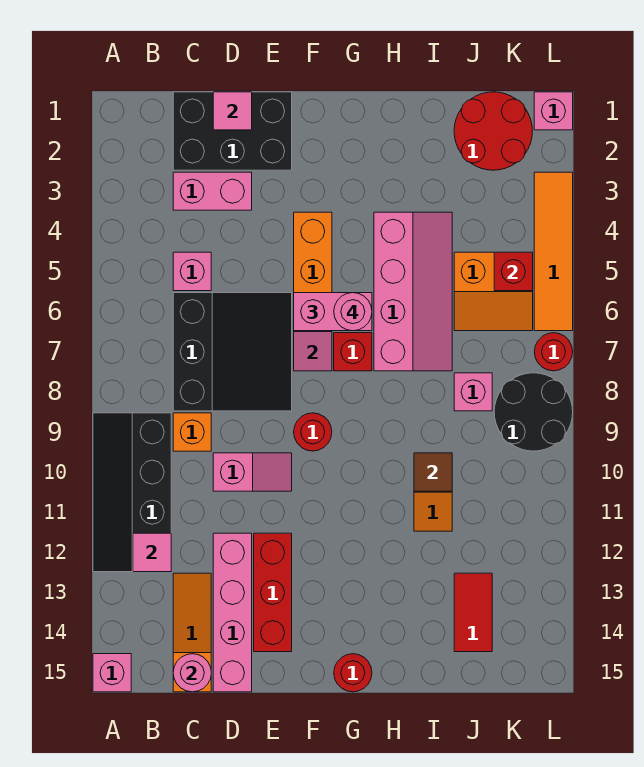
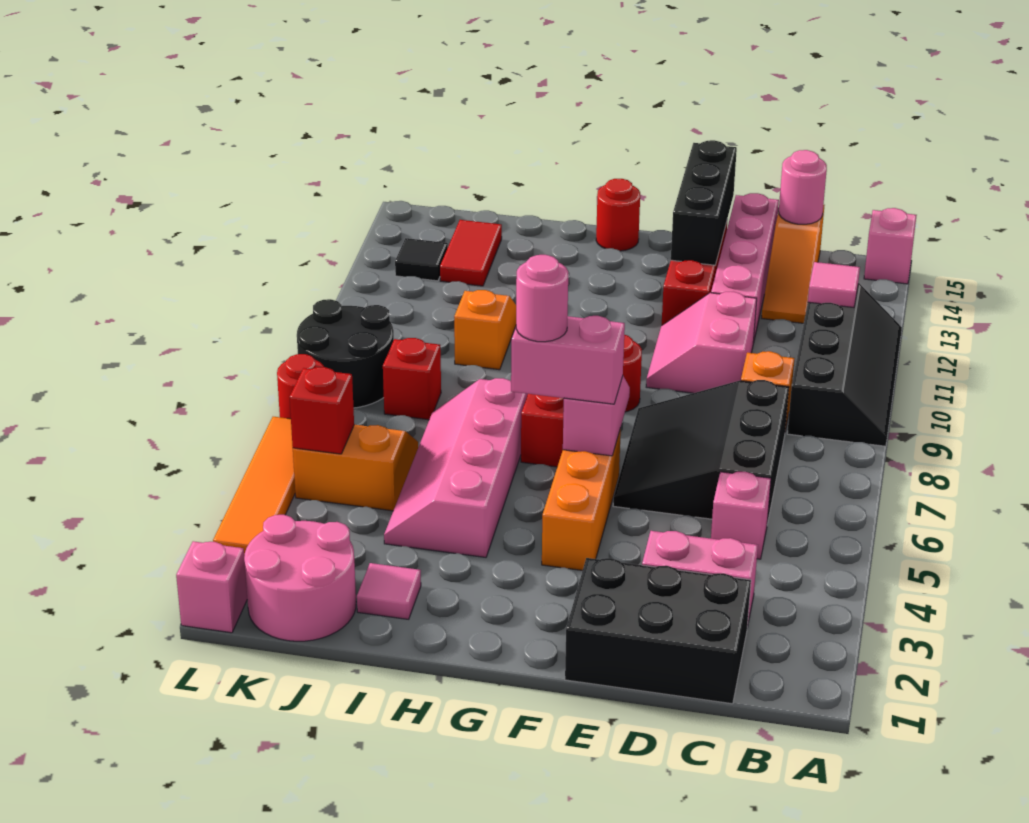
pink 1x1 tile [213,92,252,130] -> pink 1x1 tile moved to [357,563,421,619]
pink 1x2 slope [213,453,292,491] -> pink 2x2 slope [646,292,757,393]
none -> black 1x3 brick [671,140,737,265]
brown 1x1 tile [414,453,452,491] -> none
red 2x2 round brick [454,92,532,170] -> pink 2x2 round brick [244,515,356,641]
pink 1x1 brick [454,373,492,411] -> red 1x1 brick [383,338,441,420]
none -> black 1x1 tile [395,238,448,281]

